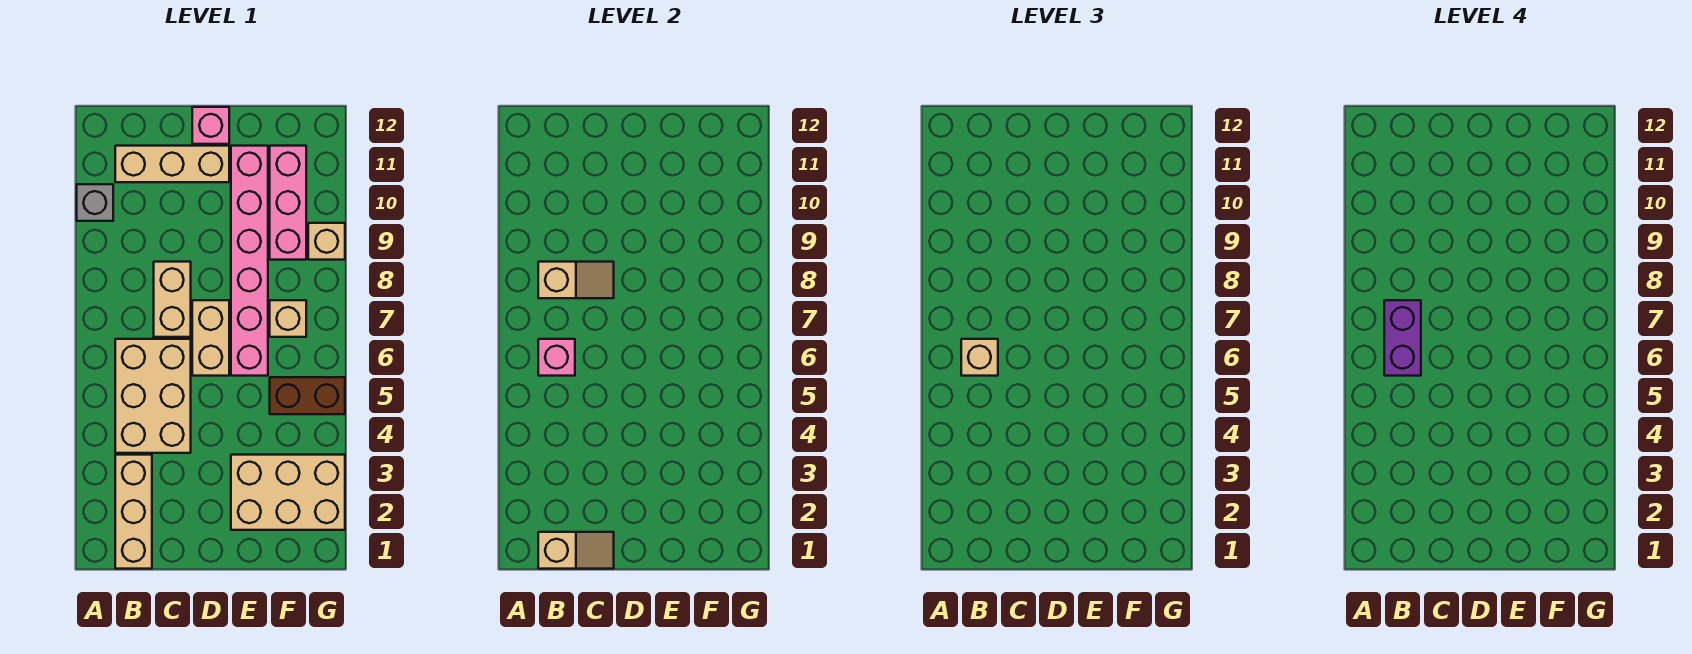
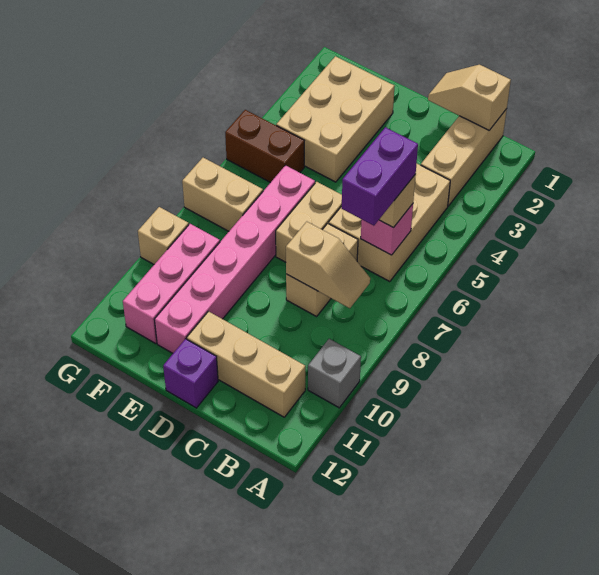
tan 1x2 slope [538,262,614,298] -> tan 1x2 slope turned to [286,222,370,308]
pink 1x1 brick [192,107,229,144] -> purple 1x1 brick [163,339,218,408]
tan 2x3 brick [231,455,345,530] -> tan 2x3 brick turned to [276,56,394,182]
tan 1x1 brick [270,300,306,337] -> tan 1x2 brick [182,158,263,231]

